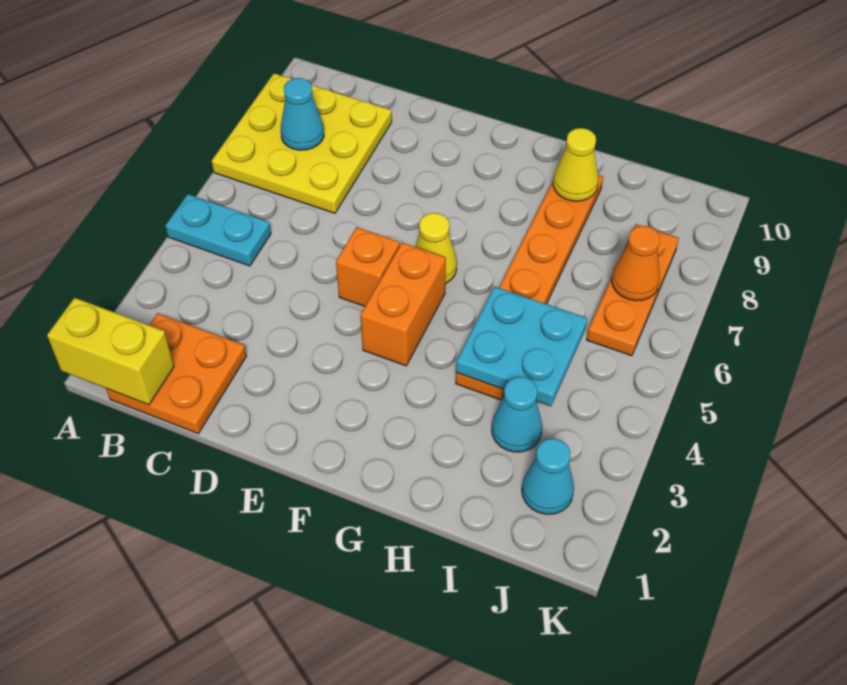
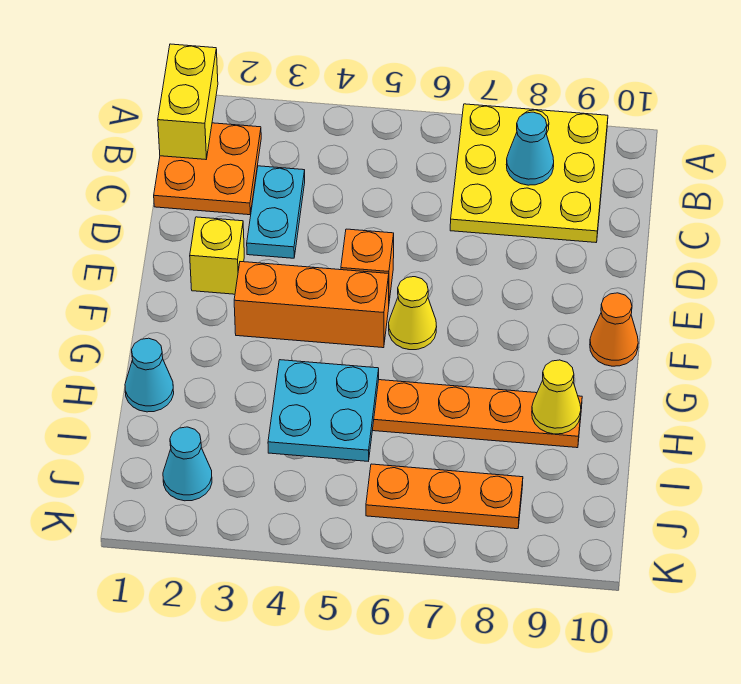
cyan 1x2 plate [165,194,271,266] -> cyan 1x2 plate moved to [247,166,305,258]
none -> yellow 1x1 brick [190,217,244,294]
orange 1x2 brick [360,243,446,366] -> orange 1x3 brick [234,262,389,348]
cyan 1x1 cone [492,377,542,452] -> cyan 1x1 cone moved to [125,338,174,412]
orange 1x1 cone [612,226,660,301] -> orange 1x1 cone moved to [590,293,638,366]

